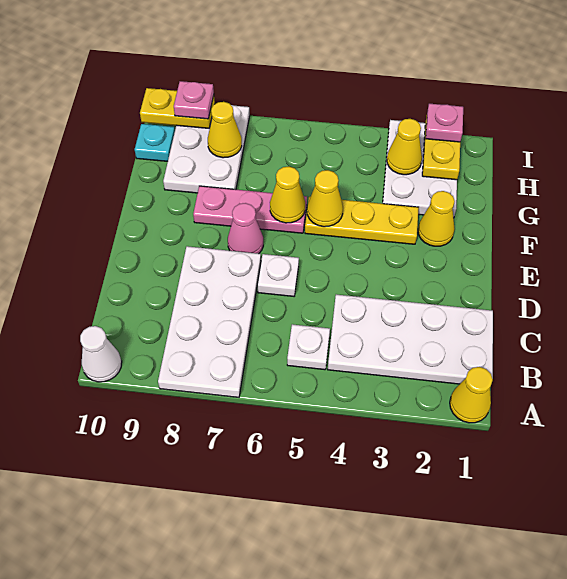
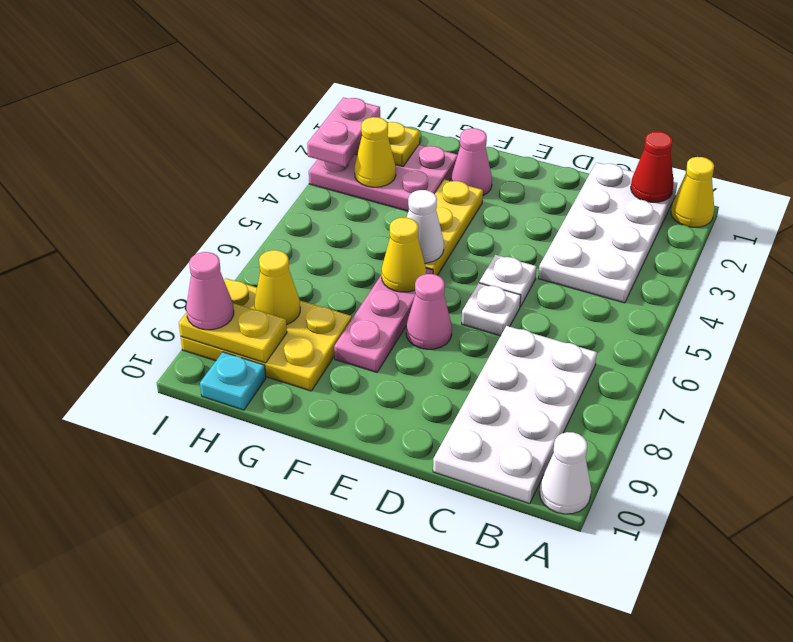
white 2x4 plate [158,246,261,397] -> white 2x4 plate turned to [433,326,597,504]
none -> red 1x1 cone [631,132,674,202]
white 1x1 plate [287,324,330,370] -> white 1x1 plate moved to [479,255,537,307]
yellow 1x1 cone [418,191,455,246] -> pink 1x1 cone [451,128,492,195]
yellow 1x1 cone [307,170,343,227] -> white 1x1 cone [407,190,444,263]
white 2x3 plate [383,120,457,218] -> pink 2x3 plate [309,145,458,211]
white 2x3 plate [163,105,250,193] -> yellow 2x3 plate [181,278,352,391]
pink 1x1 plate [426,104,463,142] -> pink 1x2 plate [307,98,380,167]
yellow 1x2 plate [140,88,215,128] -> yellow 1x2 plate turned to [179,303,287,363]
pink 1x1 plate [174,81,214,119] -> pink 1x1 cone [186,252,234,330]

